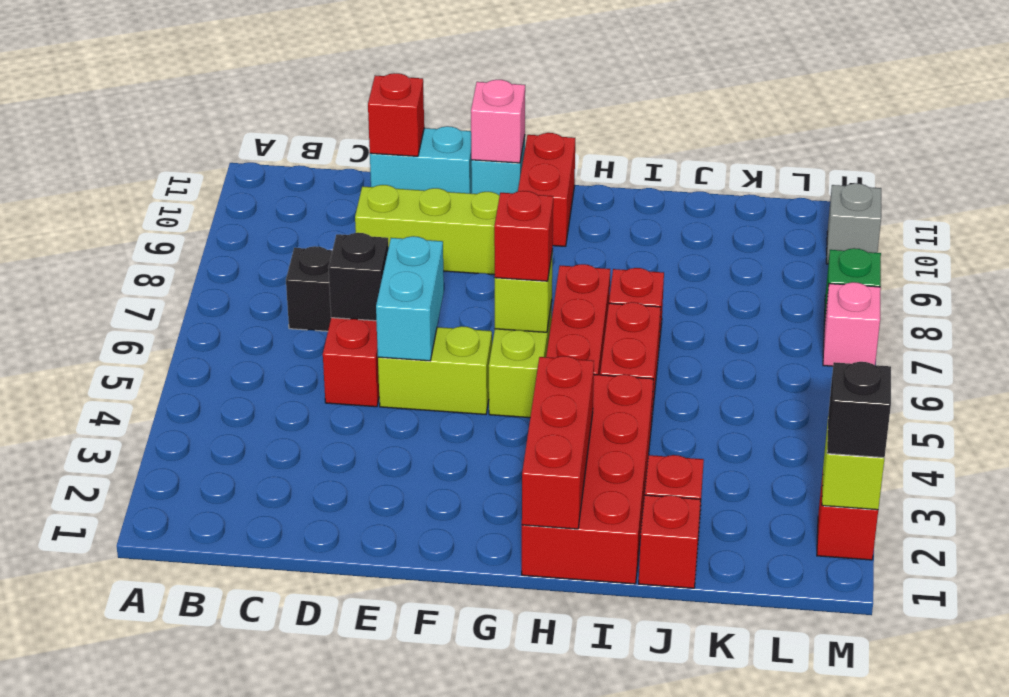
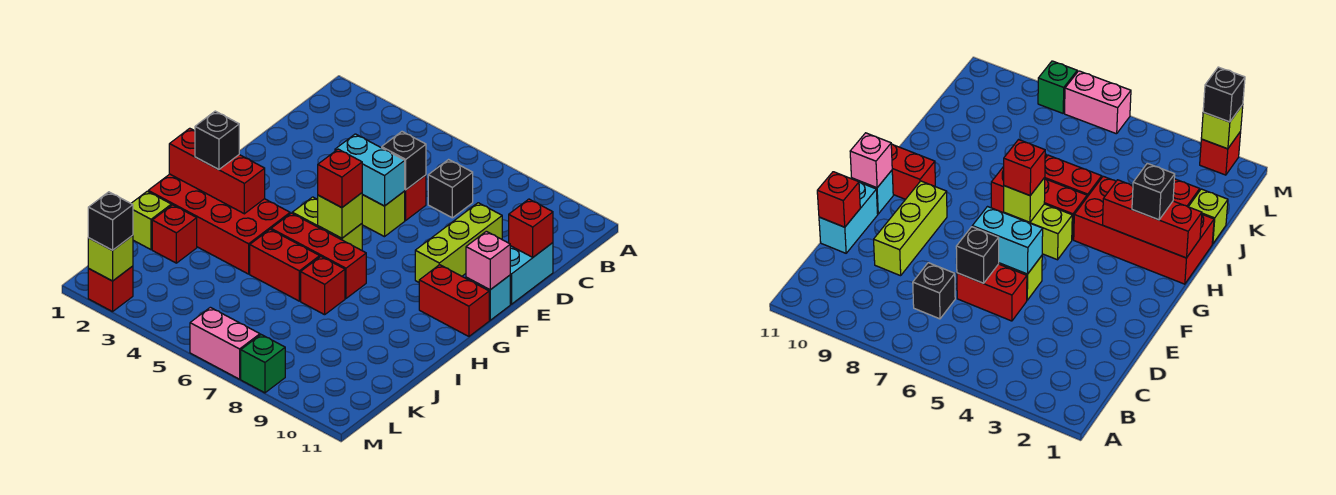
lime 1x2 brick [378,326,492,414] -> lime 1x2 brick turned to [362,191,405,237]
none -> black 1x1 brick [195,111,239,170]
red 1x1 brick [639,495,701,588] -> lime 1x1 brick [131,191,171,250]
pink 1x1 brick [823,282,881,366] -> pink 1x2 brick [190,307,260,379]
grey 1x1 brick [826,183,881,264] -> none

